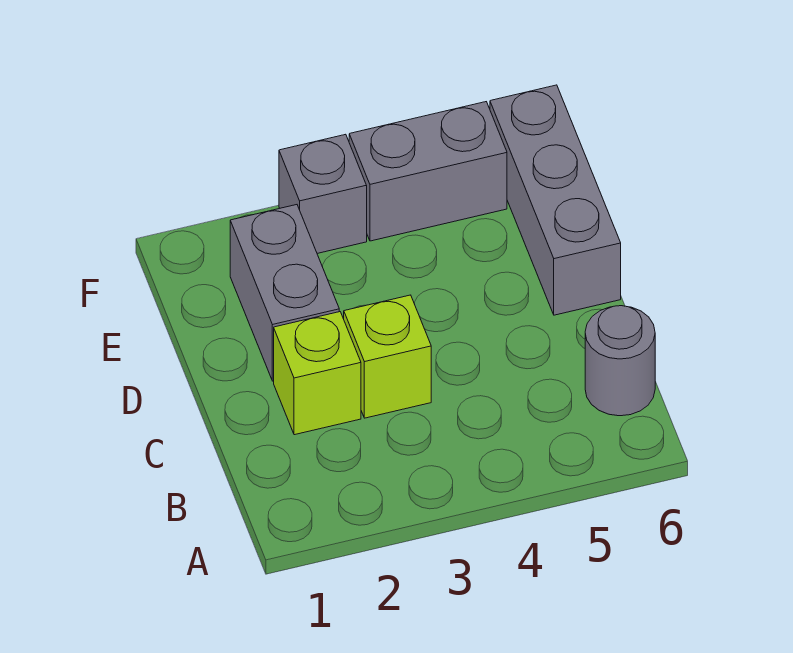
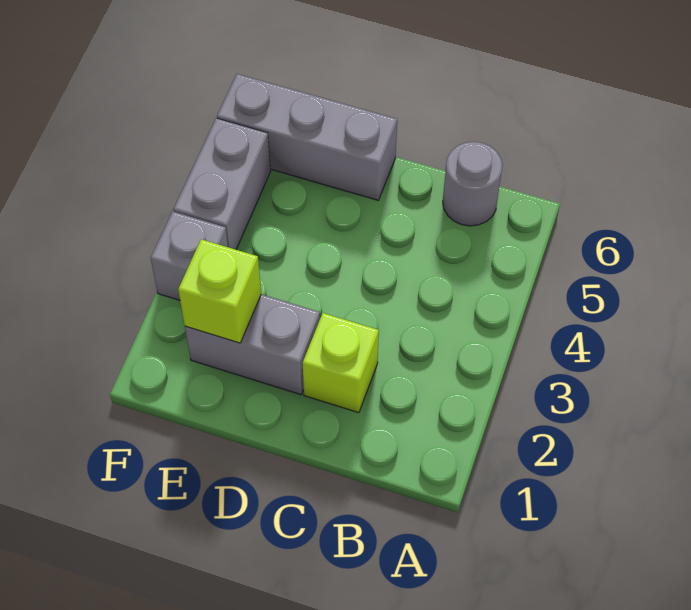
lime 1x1 brick [344,295,431,418] -> lime 1x1 brick moved to [178,239,261,343]

